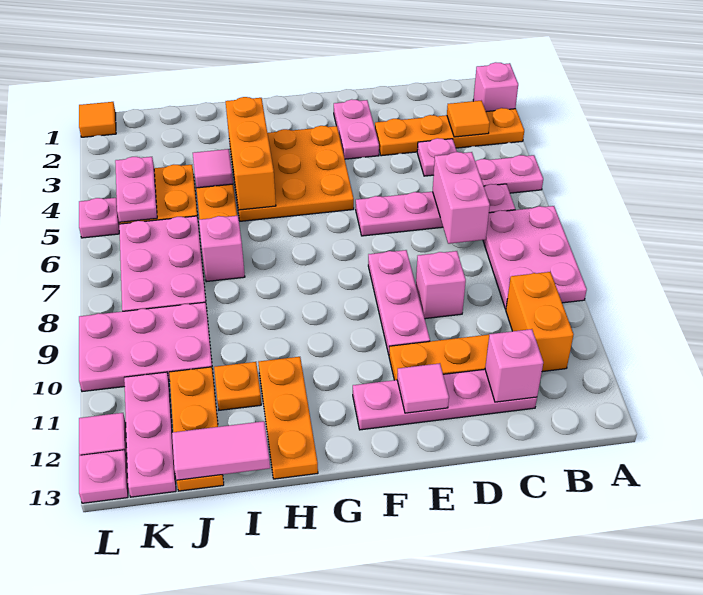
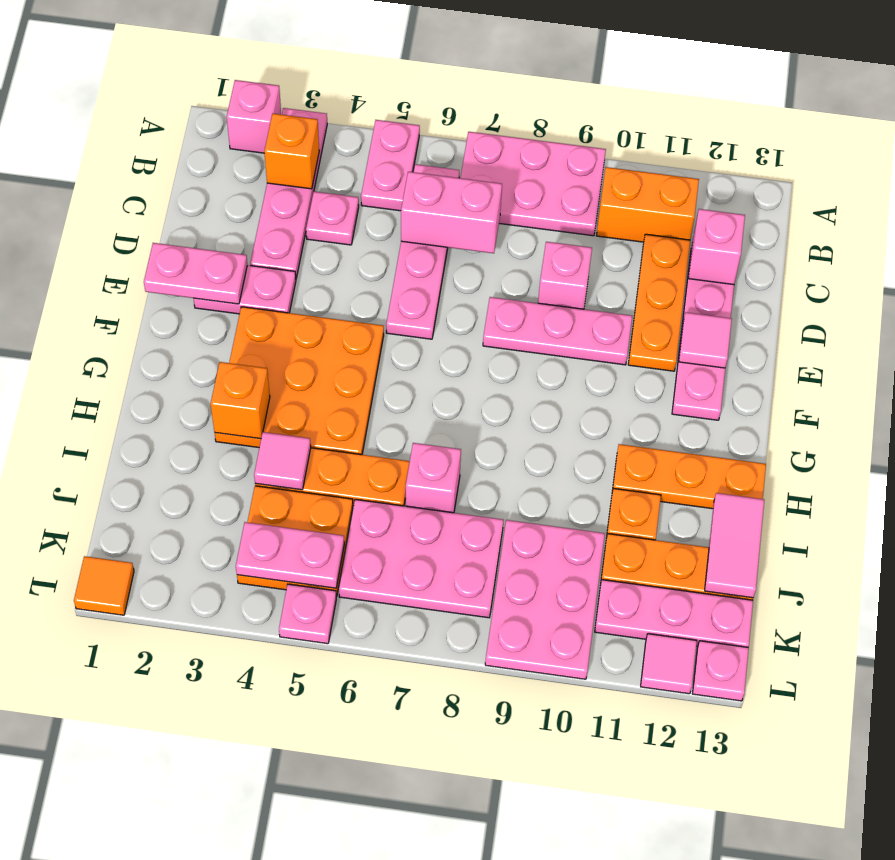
orange 1x4 plate [375,108,524,156] -> pink 1x4 plate [250,108,327,278]
orange 1x1 tile [447,101,490,137] -> orange 1x1 brick [264,114,319,189]
none -> pink 1x2 plate [144,243,247,304]
orange 1x3 brick [226,97,276,210] -> orange 1x1 brick [211,362,270,439]

